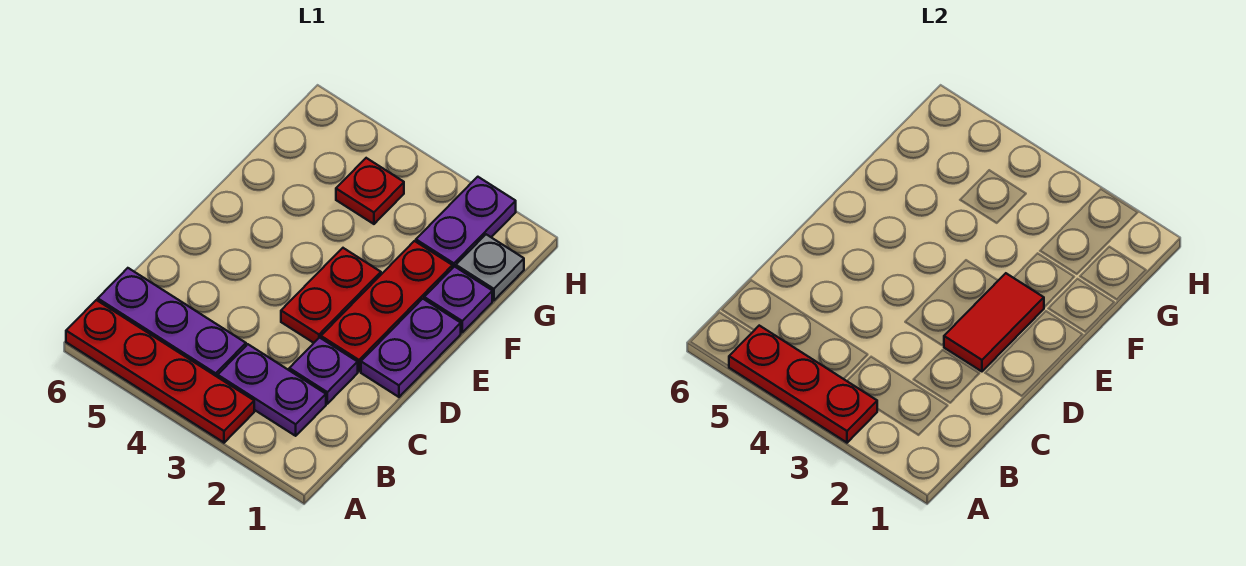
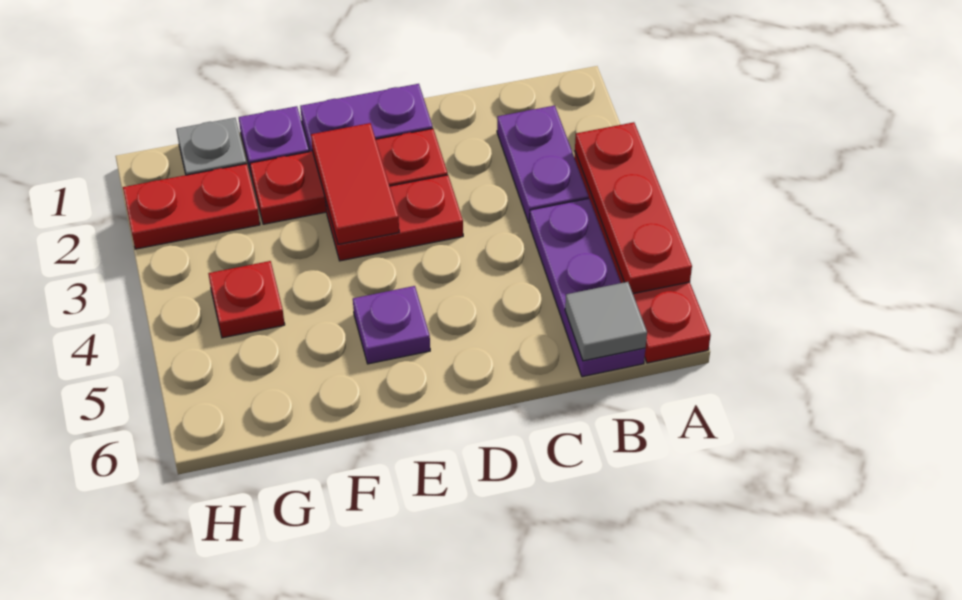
none -> grey 1x1 tile [565,282,647,361]
purple 1x1 plate [289,338,358,404] -> purple 1x1 plate moved to [353,286,430,364]
red 1x2 tile [944,273,1044,371] -> red 1x2 tile turned to [311,123,399,245]
purple 1x2 plate [416,177,516,268] -> red 1x2 plate [123,164,260,249]

